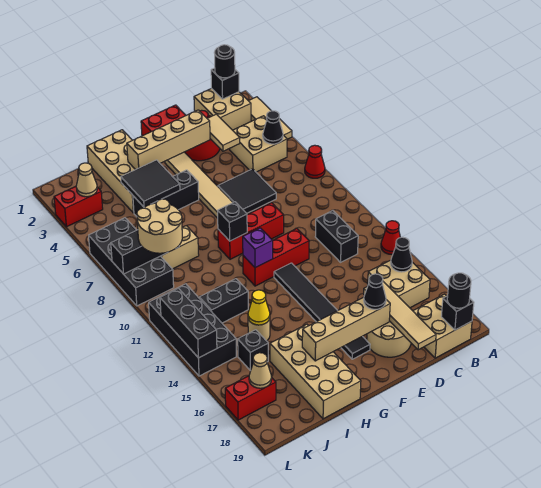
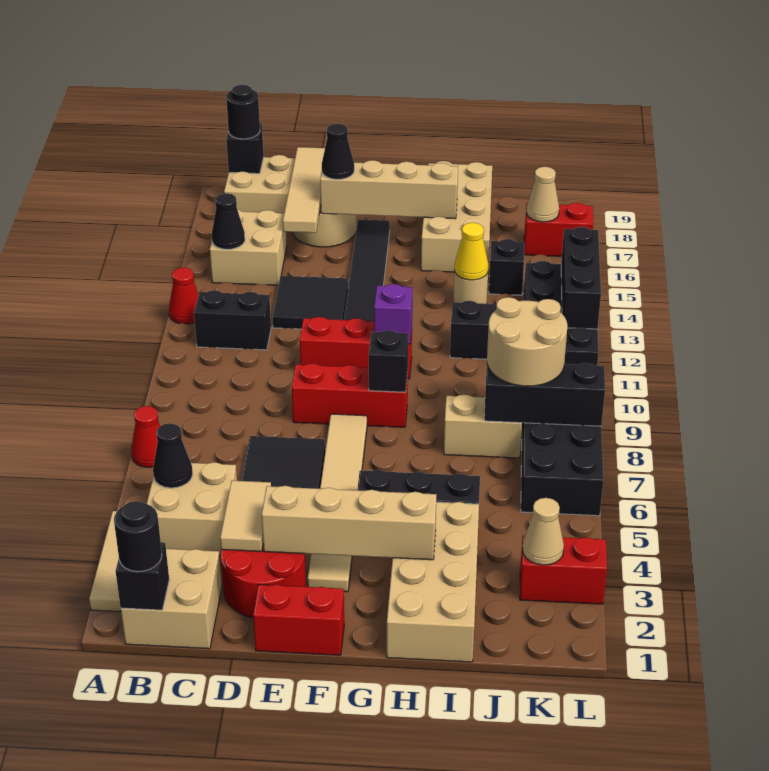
black 1x2 brick [315,210,358,262] -> black 1x2 brick turned to [194,290,271,350]
black 2x2 tile [121,160,180,207] -> black 2x2 tile moved to [272,276,348,329]

